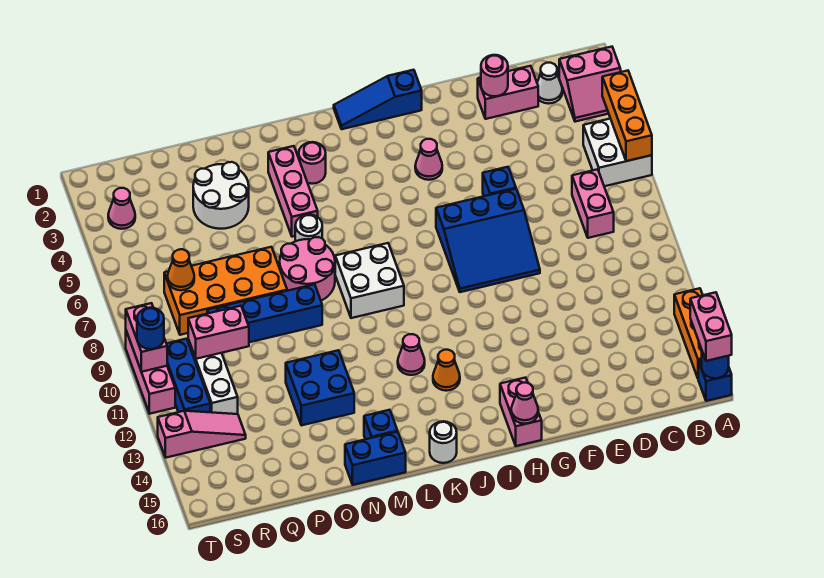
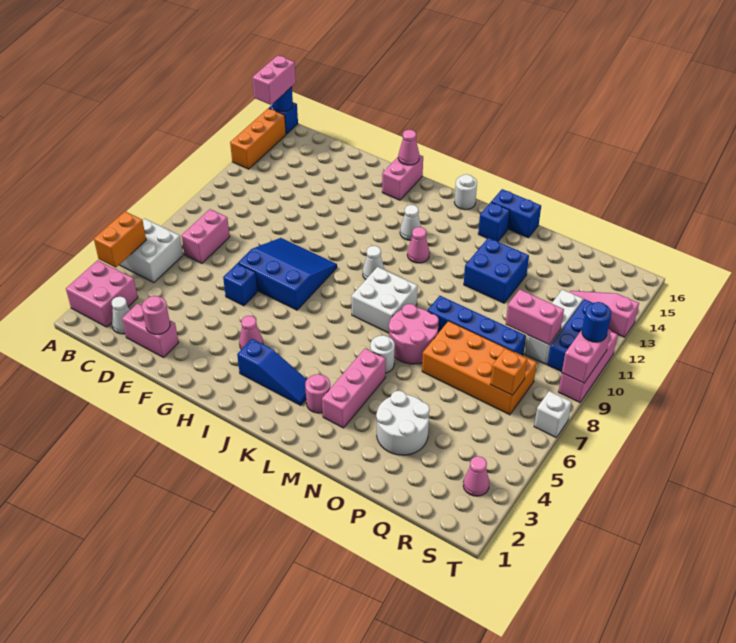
pink 2x2 slope [559,47,621,122] -> pink 2x2 brick [66,260,138,327]
orange 1x3 brick [602,71,652,161] -> orange 1x2 brick [94,211,146,268]
blue 1x3 slope [334,70,422,129] -> blue 1x3 slope moved to [237,339,307,405]
none -> white 1x1 cone [363,246,385,280]
orange 1x1 cone [433,350,460,391] -> white 1x1 cone [400,205,421,240]
orange 1x1 cone [167,249,194,290] -> orange 1x1 brick [490,349,527,395]
none -> white 1x1 brick [534,391,572,438]

